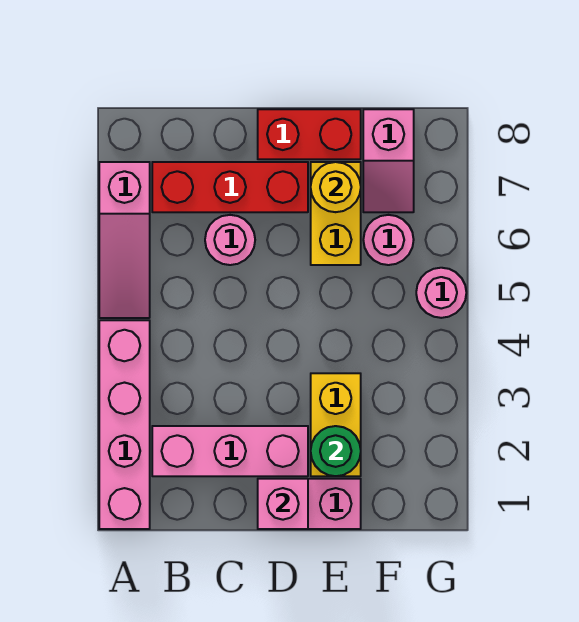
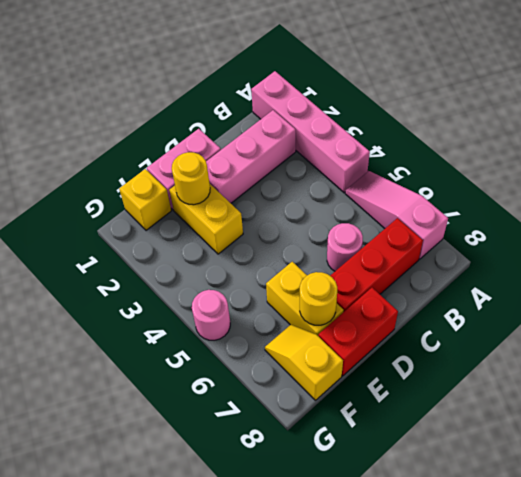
pink 1x1 brick [258,479,308,529] -> none
green 1x1 round brick [311,426,361,476] -> yellow 1x1 round brick [172,152,210,205]
none -> yellow 1x1 brick [119,169,171,230]
pink 1x1 round brick [363,215,414,265] -> none
pink 1x2 slope [363,109,414,212] -> yellow 1x2 slope [265,325,343,400]

